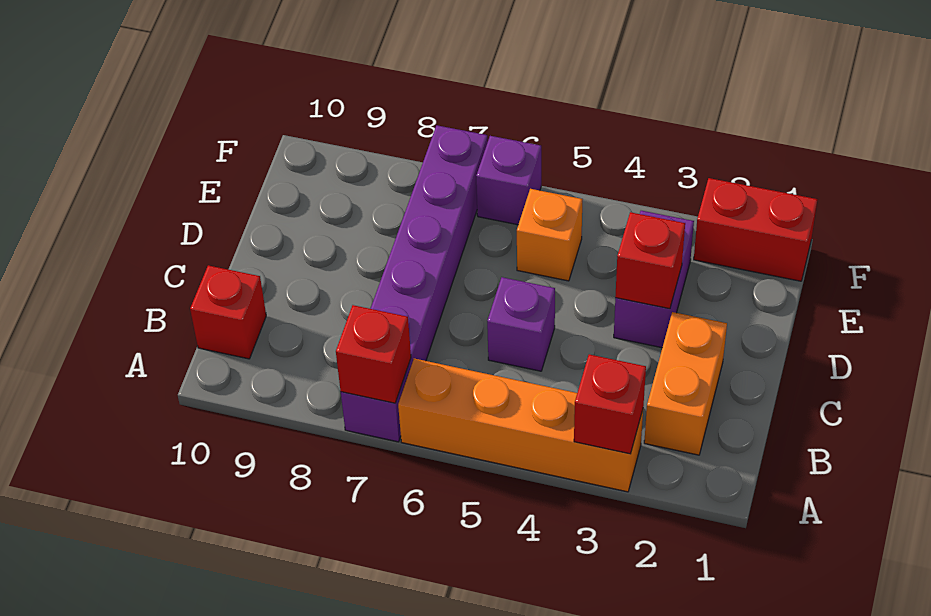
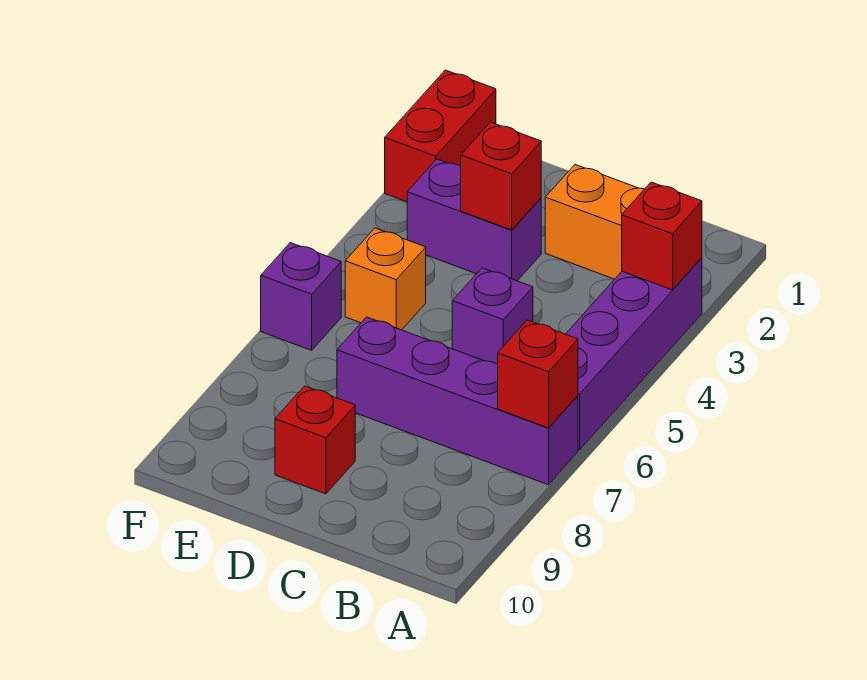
orange 1x4 brick [398,359,643,492] -> purple 1x4 brick [566,258,702,450]
purple 1x6 brick [340,125,488,442] -> purple 1x4 brick [337,317,578,485]
red 1x1 brick [190,265,266,359] -> red 1x1 brick moved to [275,386,355,494]

